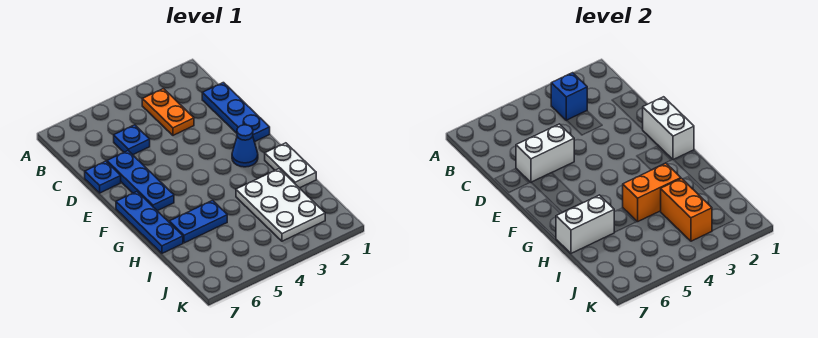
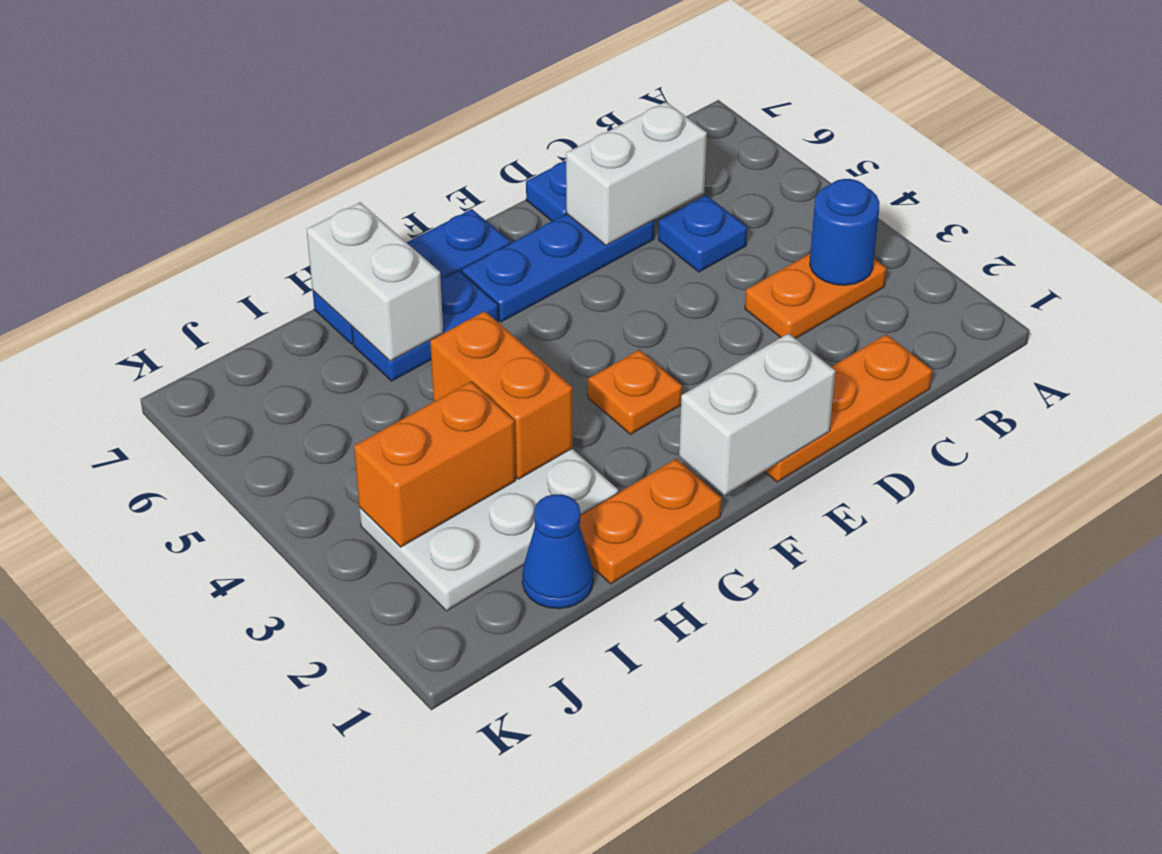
blue 1x1 brick [551,73,587,120] -> blue 1x1 round brick [810,179,880,285]
blue 1x3 plate [202,83,270,142] -> orange 1x3 plate [764,334,932,482]
white 1x2 brick [516,124,574,182] -> white 1x2 brick turned to [566,102,707,245]
blue 1x1 cone [232,125,258,167] -> blue 1x1 cone moved to [522,494,593,609]
none -> orange 1x1 plate [588,350,682,434]
white 1x2 plate [265,143,316,188] -> orange 1x2 plate [579,459,721,584]
blue 1x2 plate [169,200,227,243] -> blue 1x2 plate turned to [352,271,498,381]

